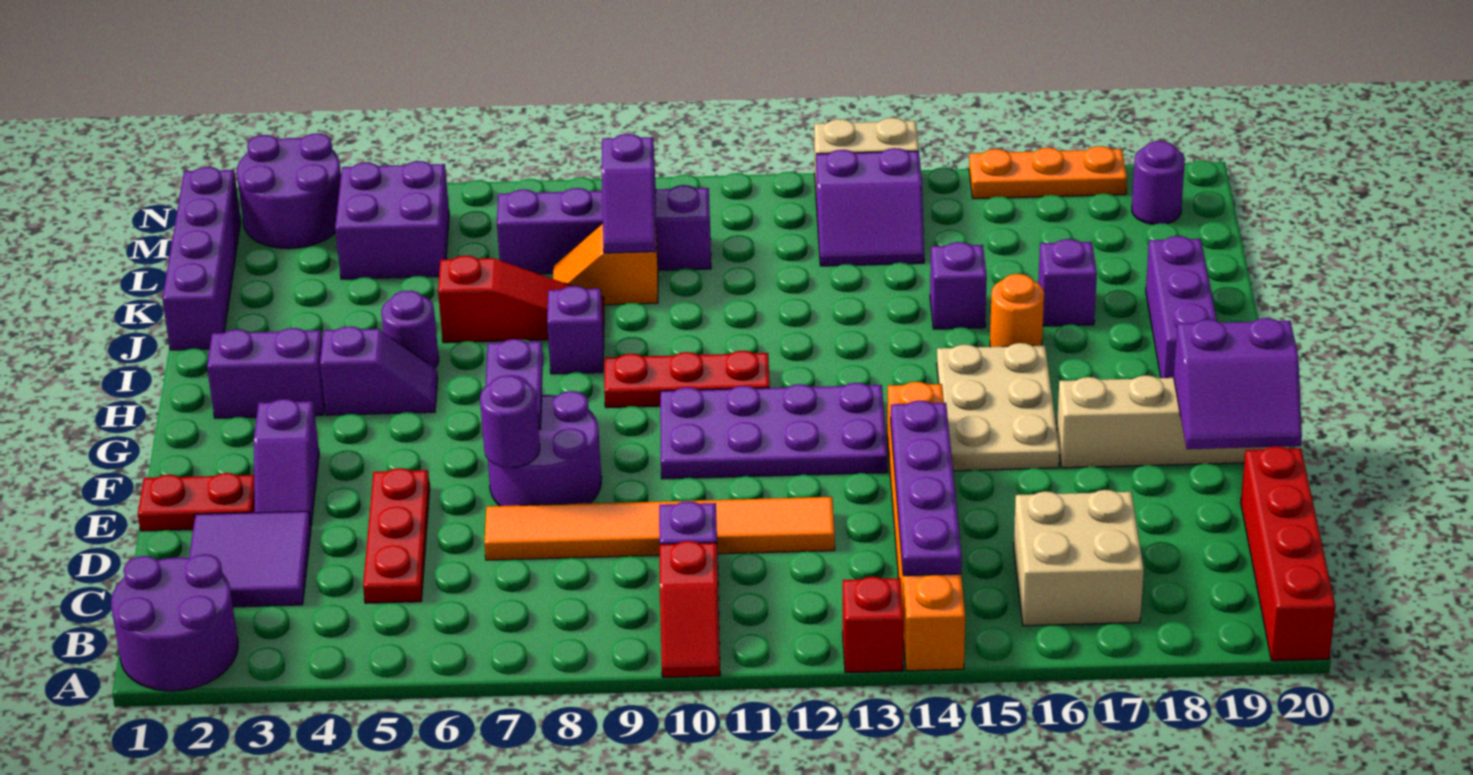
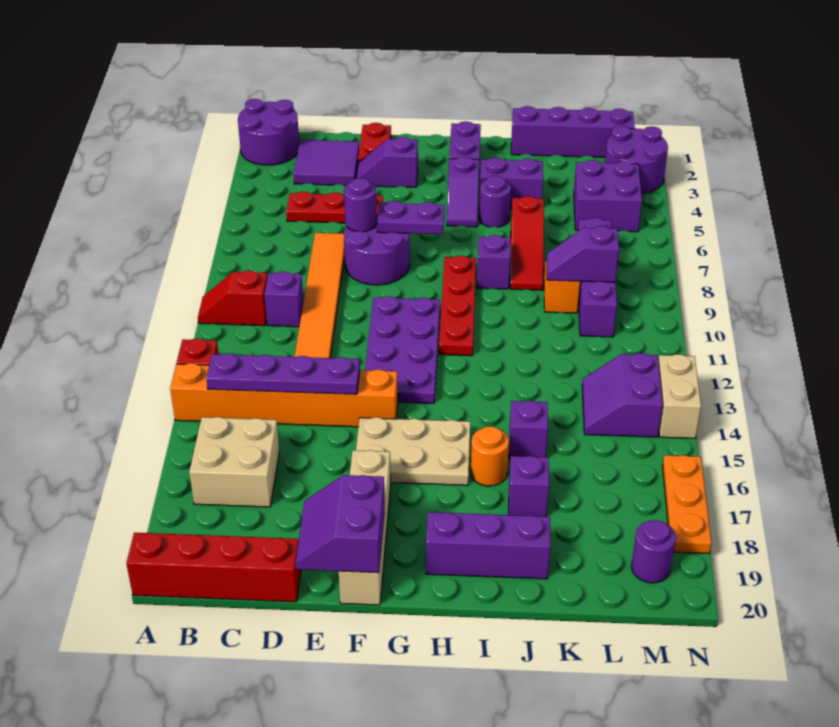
red 1x3 plate [604,351,770,408] -> red 1x4 plate [439,256,476,356]
none -> purple 1x2 brick [480,158,543,209]

